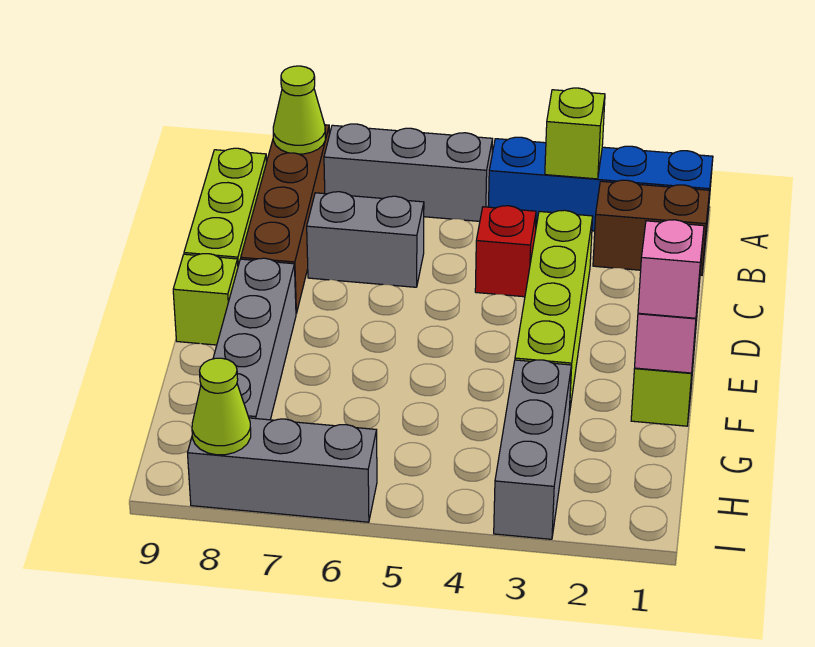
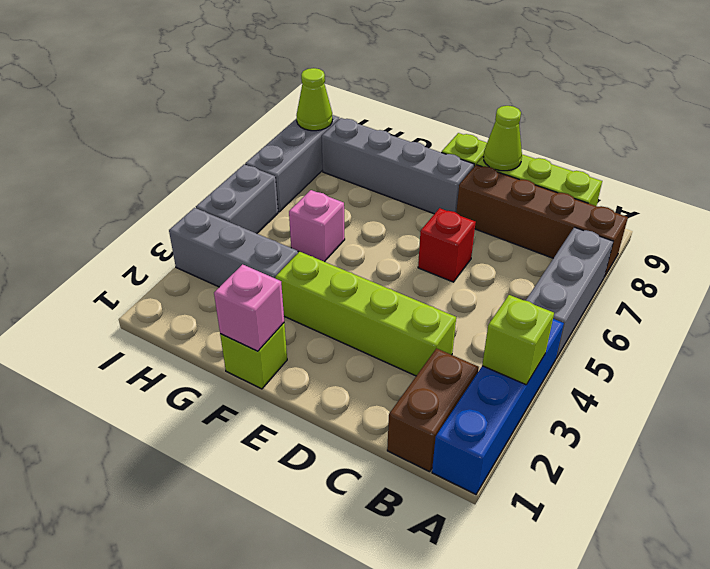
lime 1x1 cone [273,66,325,154] -> lime 1x1 cone moved to [484,106,522,171]
red 1x1 brick [475,206,536,297] -> red 1x1 brick moved to [418,208,476,282]
grey 1x2 brick [307,192,424,287] -> grey 1x2 brick moved to [196,164,278,233]
pink 1x1 brick [638,220,704,318] -> pink 1x1 brick moved to [289,190,345,262]

